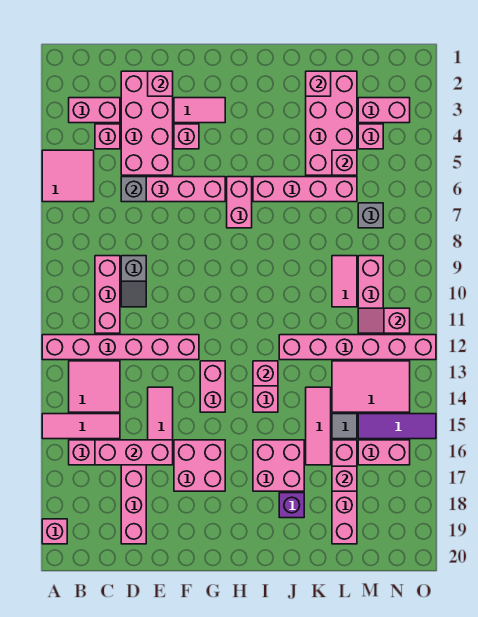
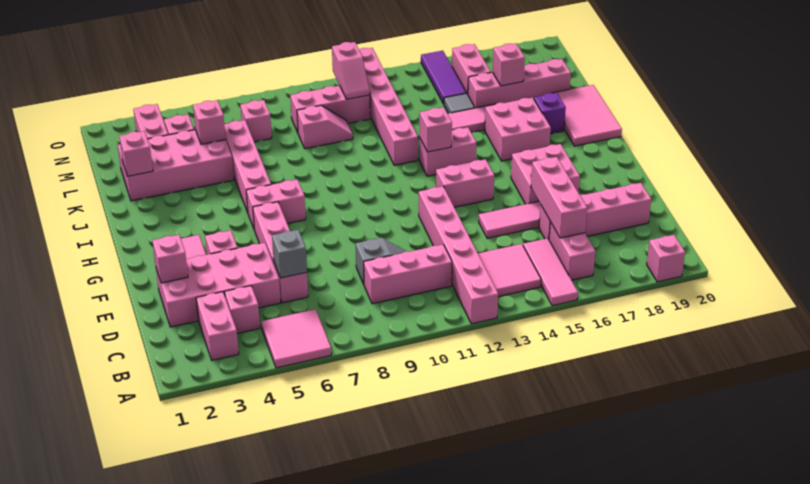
pink 1x2 tile [332,256,357,307] -> pink 1x2 slope [297,106,353,149]
pink 2x3 tile [332,361,410,412] -> pink 2x3 tile moved to [554,85,622,146]
grey 1x1 brick [358,203,383,228] -> pink 1x1 brick [240,100,272,142]

